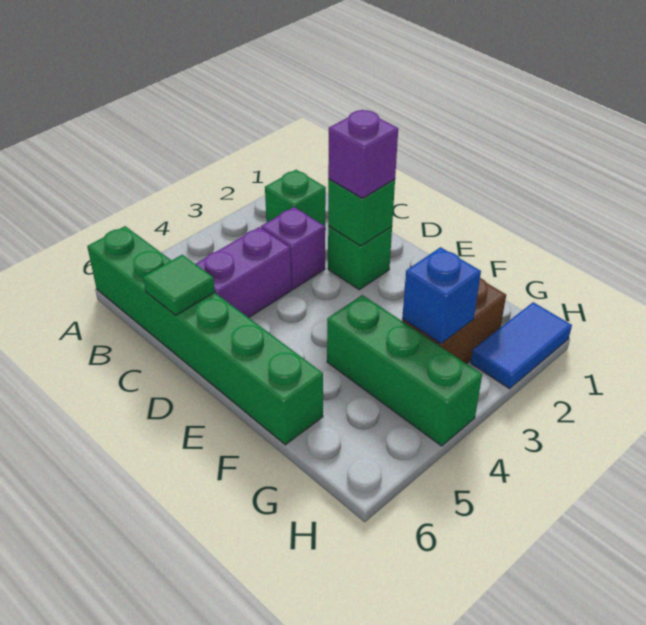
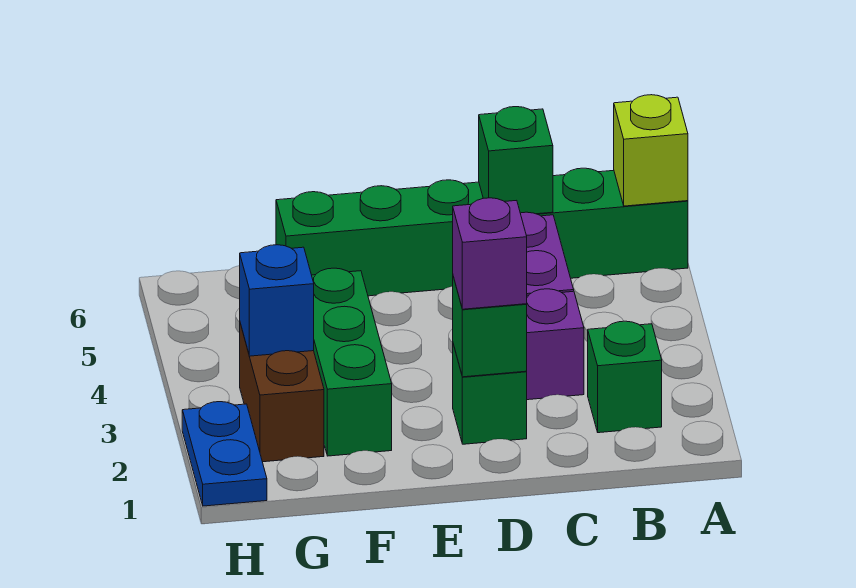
none -> lime 1x1 brick [614,95,688,206]
green 1x1 tile [143,255,215,315] -> green 1x1 brick [479,107,553,214]
green 1x3 brick [327,295,482,446] -> green 1x3 brick turned to [312,268,392,456]
blue 1x2 tile [471,302,572,389] -> blue 1x2 plate [182,402,267,506]

